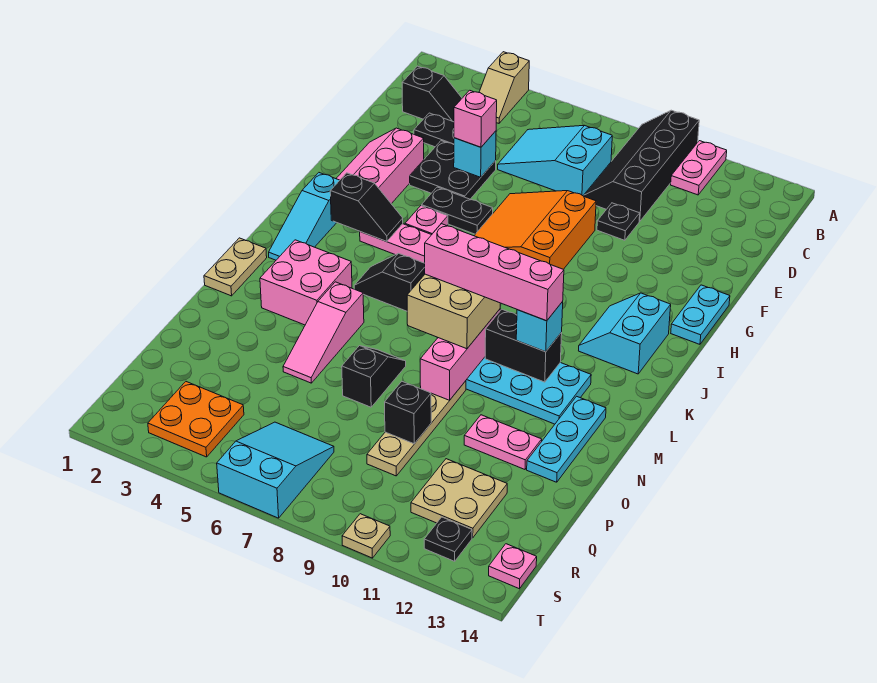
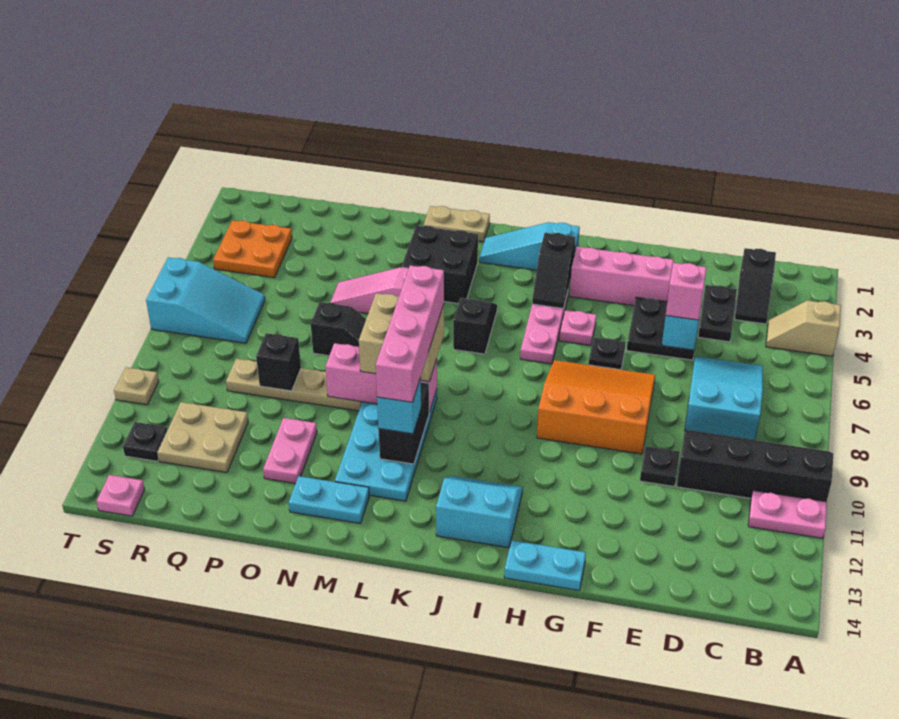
black 1x2 plate [422,187,493,234] -> black 1x1 plate [588,338,626,370]
pink 2x2 brick [260,240,352,325] -> black 2x2 brick [402,226,478,303]
cyan 1x3 plate [527,396,606,482] -> cyan 1x2 plate [289,476,369,524]

